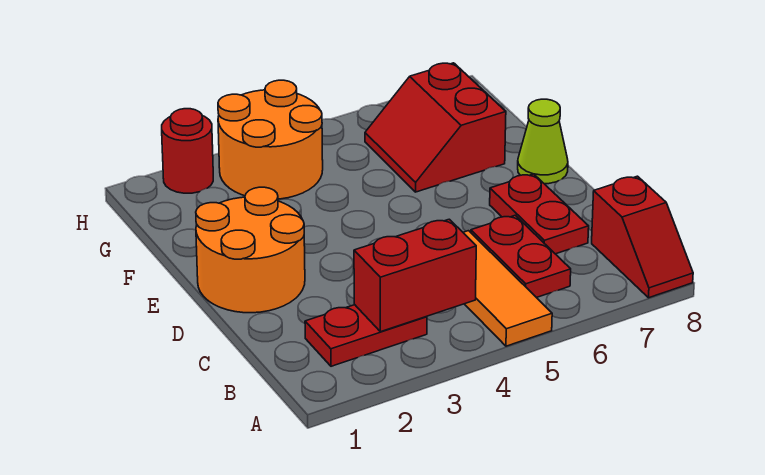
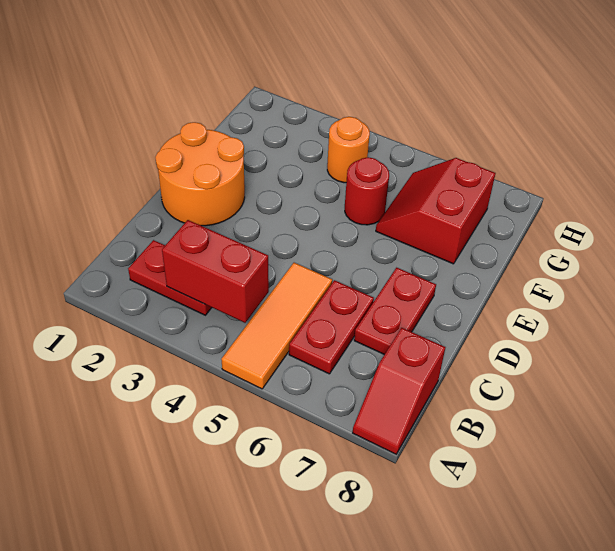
lime 1x1 cone [518,99,568,184] -> none
orange 2x2 round brick [218,80,323,199] -> orange 1x1 round brick [327,117,370,183]
red 1x1 round brick [162,109,213,193] -> red 1x1 round brick moved to [345,157,389,225]

